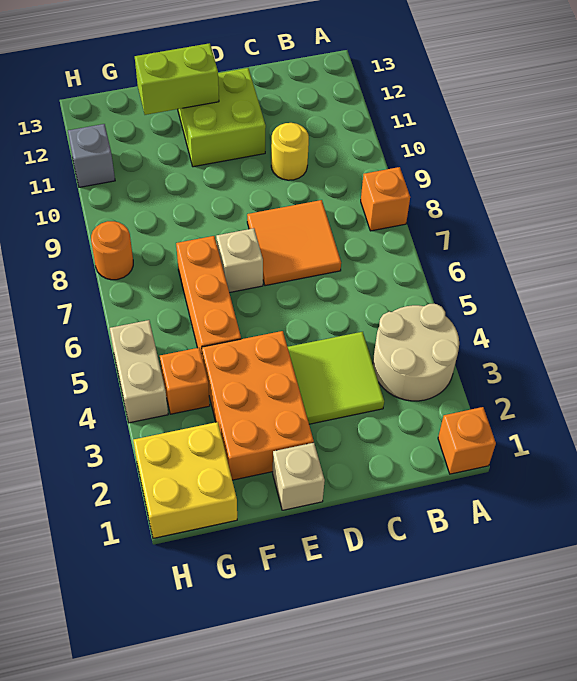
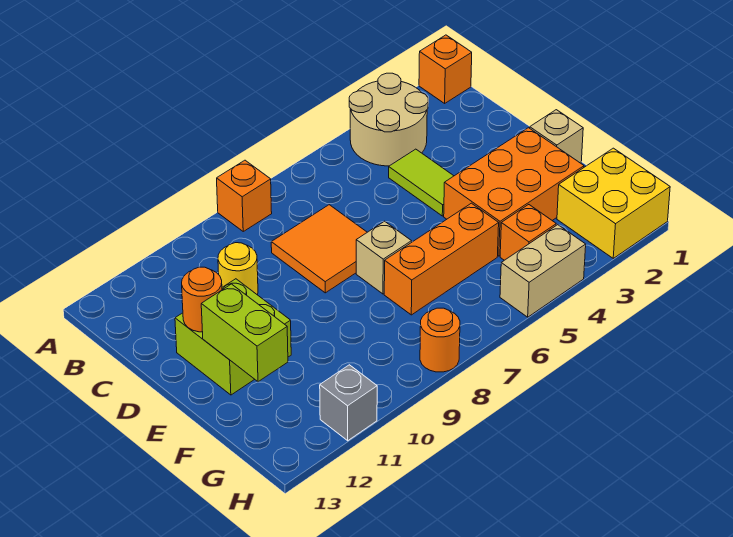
lime 2x2 tile [288,332,384,424] -> lime 1x2 tile [389,149,453,216]
none -> orange 1x1 round brick [182,267,222,332]

